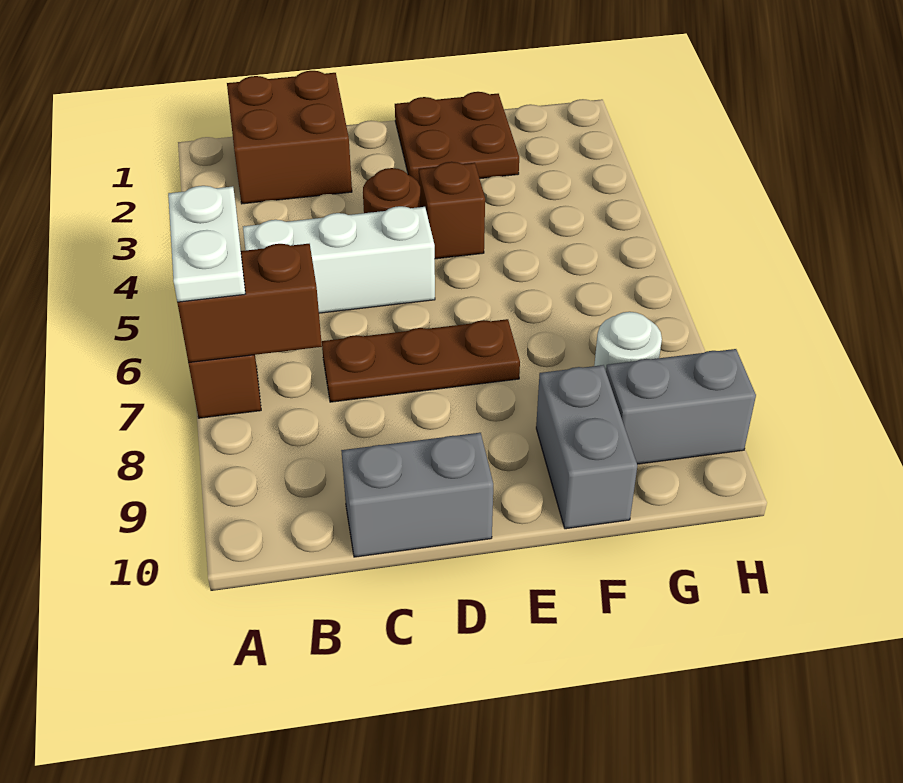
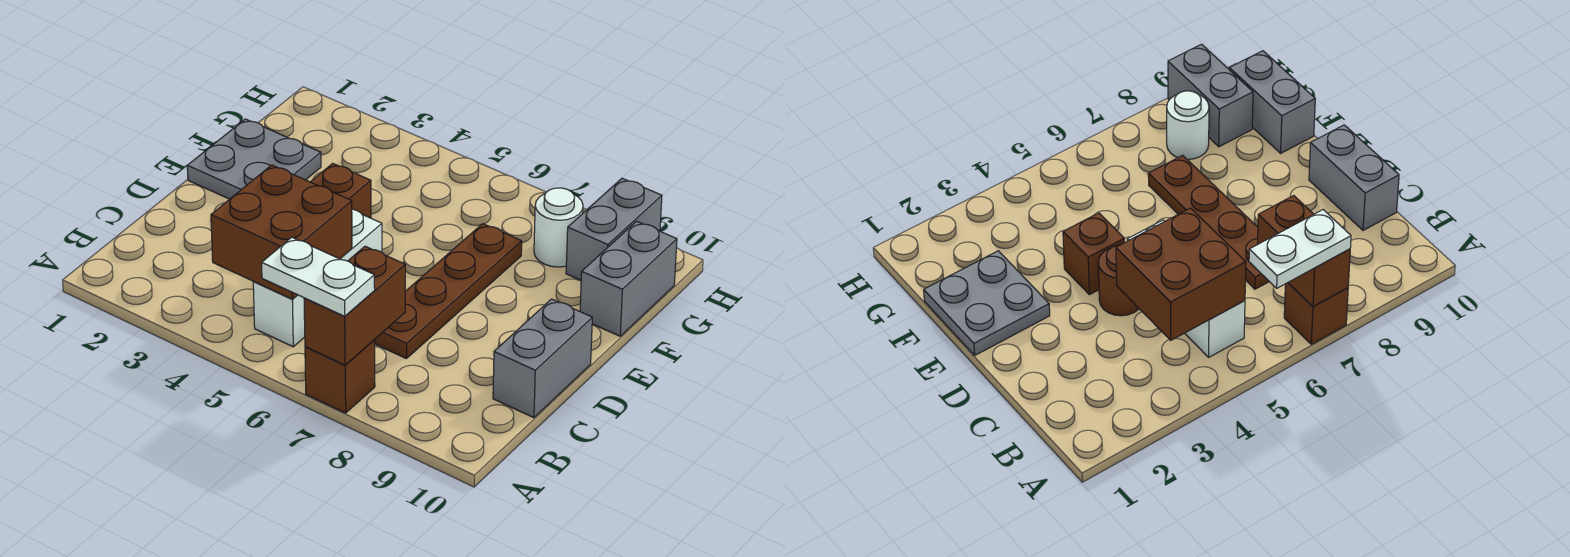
brown 2x2 brick [227,71,352,204] -> brown 2x2 brick moved to [211,165,352,299]
brown 1x3 plate [322,319,520,402] -> brown 1x4 plate [375,224,522,358]
brown 2x2 plate [395,92,519,183] -> grey 2x2 plate [187,119,321,199]
grey 1x2 brick [536,365,637,529] -> grey 1x2 brick turned to [580,221,677,336]

